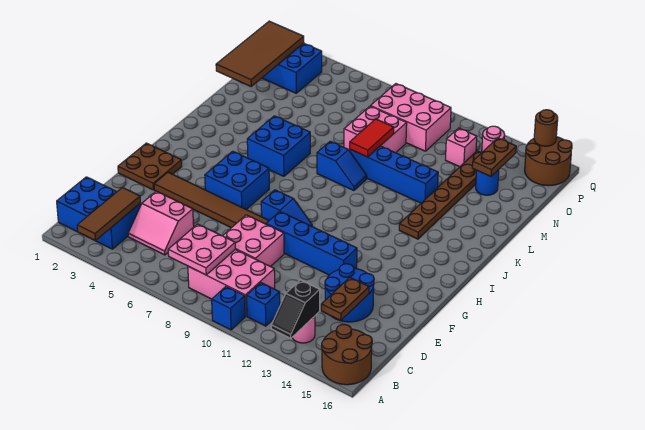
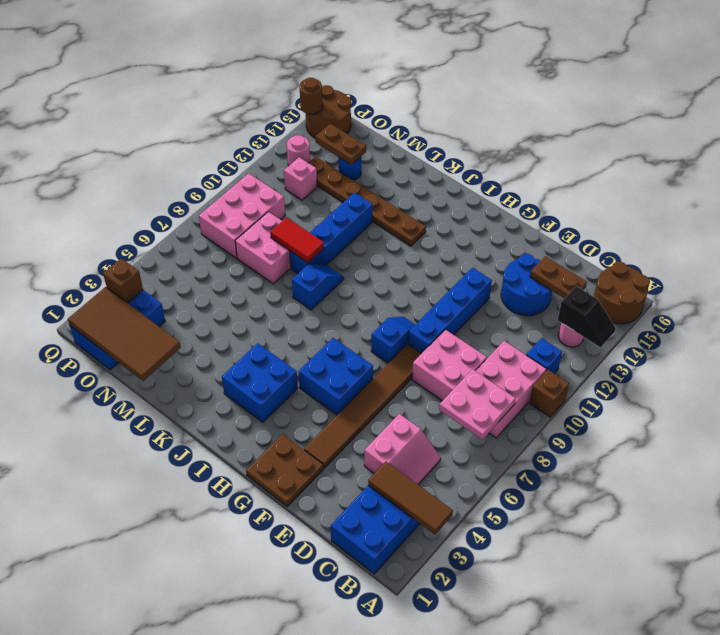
blue 1x1 brick [212,286,245,330] -> brown 1x1 brick [530,370,569,417]
blue 2x2 brick [247,116,310,176] -> blue 2x2 brick moved to [222,343,298,422]
none -> brown 1x1 brick [103,258,143,303]

